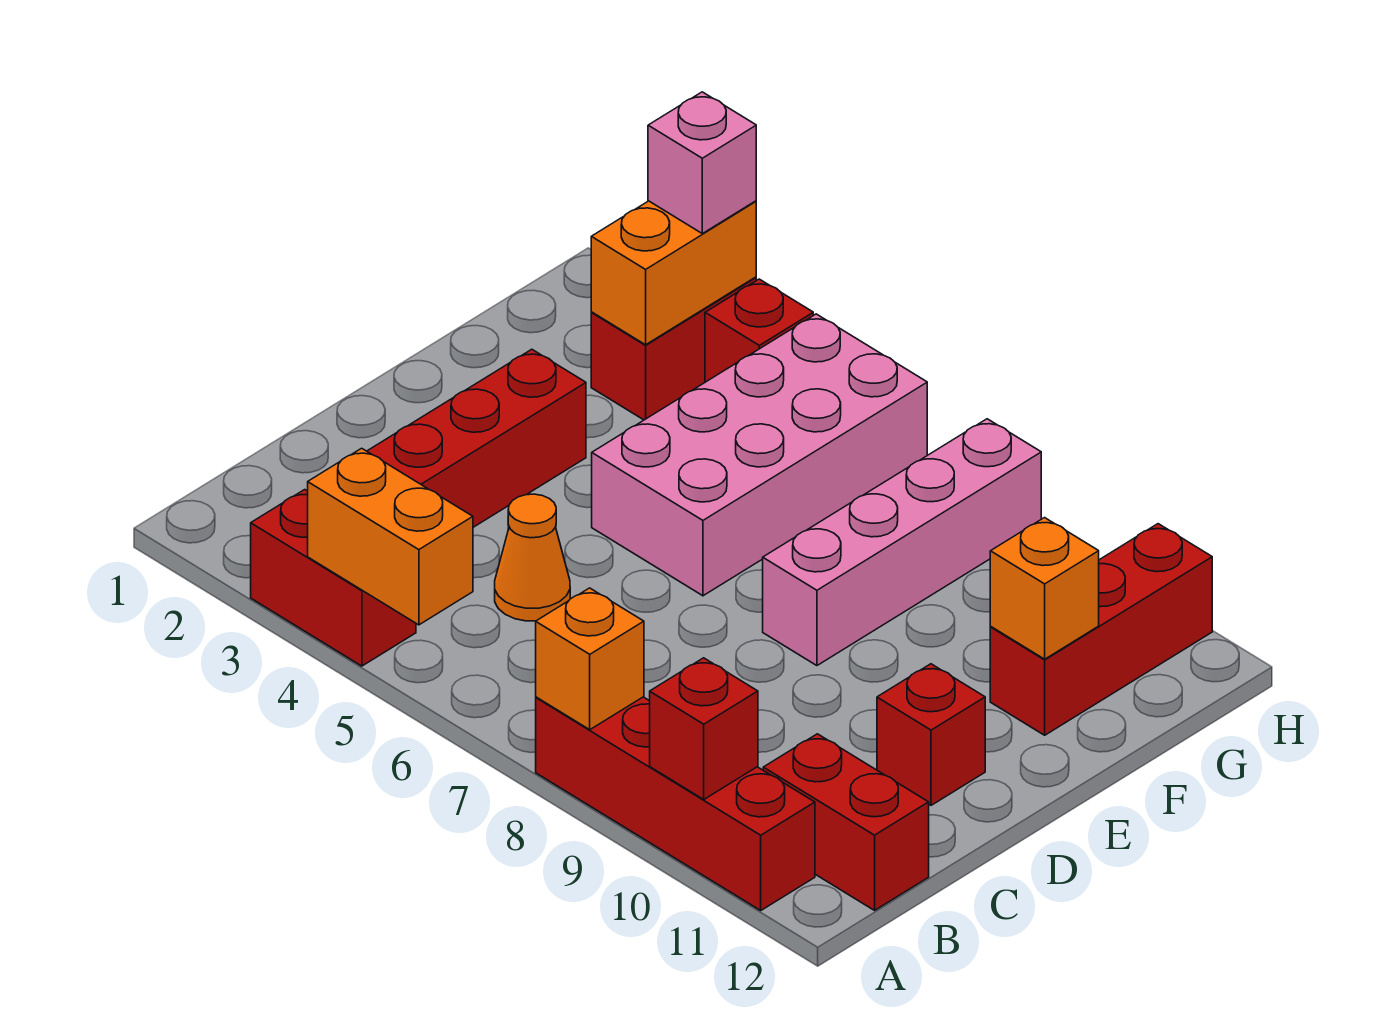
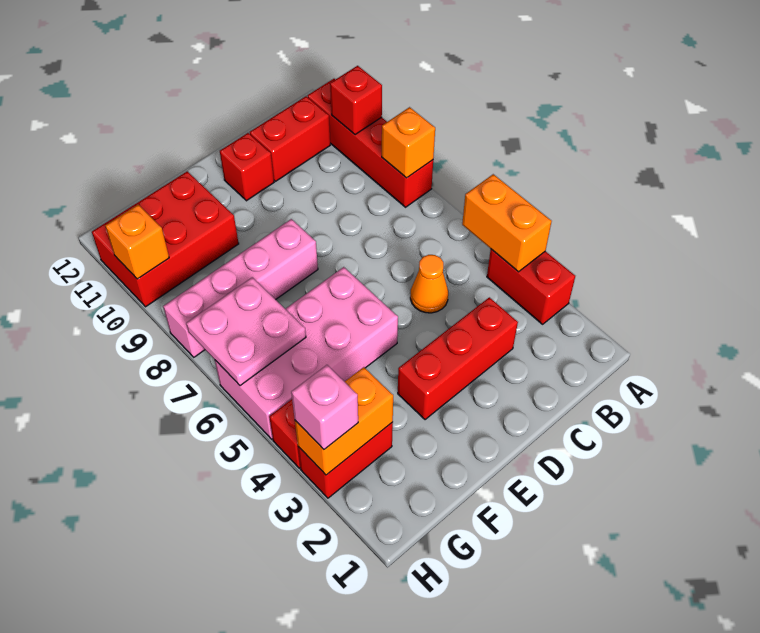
red 1x2 brick [763,734,929,910] -> red 1x2 brick turned to [250,96,330,181]
red 1x3 brick [990,524,1212,735] -> red 2x3 brick [92,171,239,307]
orange 1x1 brick [990,518,1099,659] -> orange 1x1 brick moved to [105,205,169,279]
none -> pink 2x2 plate [186,277,306,386]

